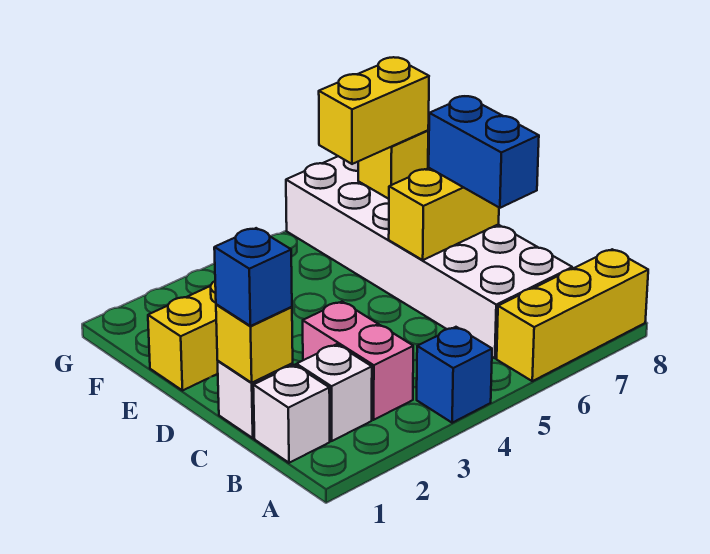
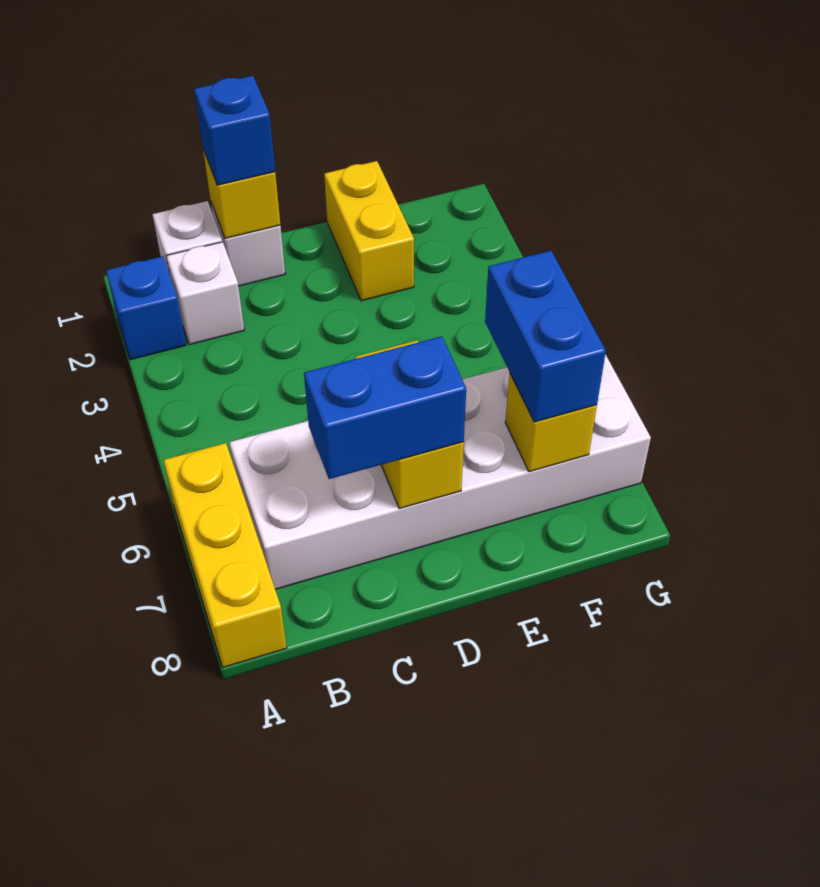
blue 1x1 brick [417,327,492,423] -> blue 1x1 brick moved to [106,256,186,360]
pink 1x2 brick [303,302,413,420] -> none
yellow 1x2 brick [319,57,429,164] -> blue 1x2 brick [485,251,606,422]

